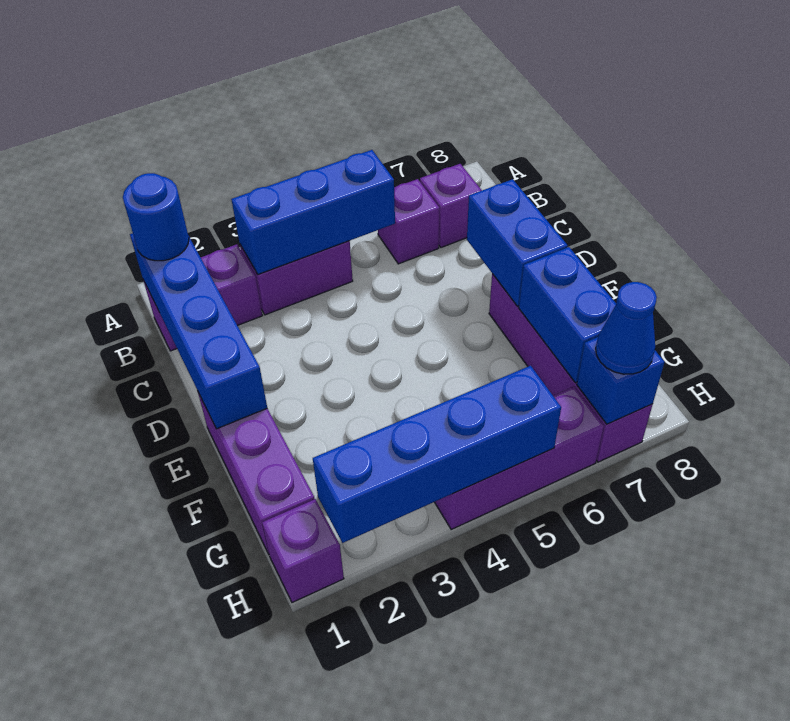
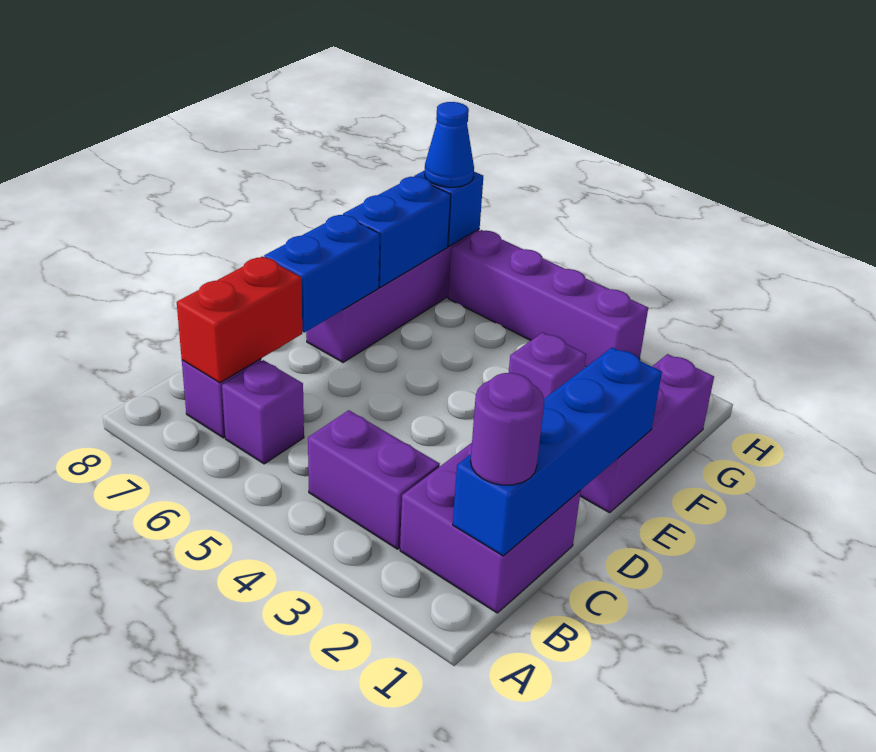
purple 1x2 brick [143,244,262,351] -> purple 2x2 brick [400,443,581,613]
blue 1x1 round brick [123,173,189,261] -> purple 1x1 round brick [471,373,544,485]
blue 1x3 brick [231,150,395,274] -> none
none -> red 1x2 brick [177,256,302,383]
purple 1x1 brick [262,499,344,603] -> purple 1x1 brick moved to [509,332,586,398]
blue 1x4 brick [313,366,561,543] -> none
purple 1x3 brick [435,387,604,529] -> purple 1x4 brick [448,230,648,367]

